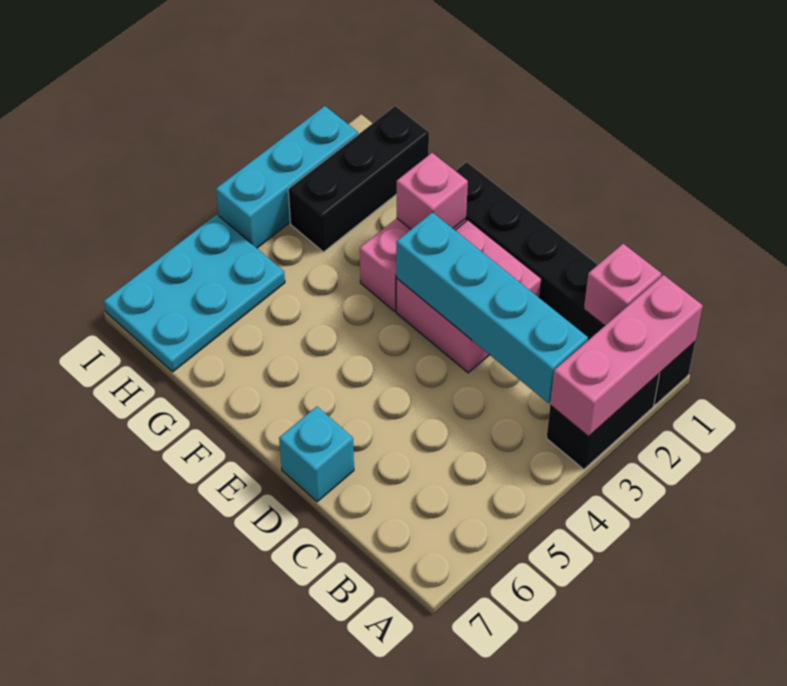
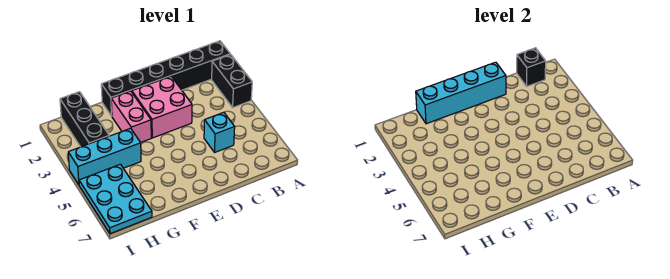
pink 1x3 brick [550,275,703,437] -> none
pink 1x1 brick [584,244,661,326] -> black 1x1 brick [517,48,546,86]
cyan 1x4 brick [396,212,588,403] -> cyan 1x4 brick moved to [416,62,506,124]
cyan 1x1 brick [279,406,354,502] -> cyan 1x1 brick moved to [204,112,235,152]
pink 1x1 brick [397,153,468,229] -> none
cyan 1x3 brick [216,106,358,248] -> cyan 1x3 brick turned to [68,128,141,185]

